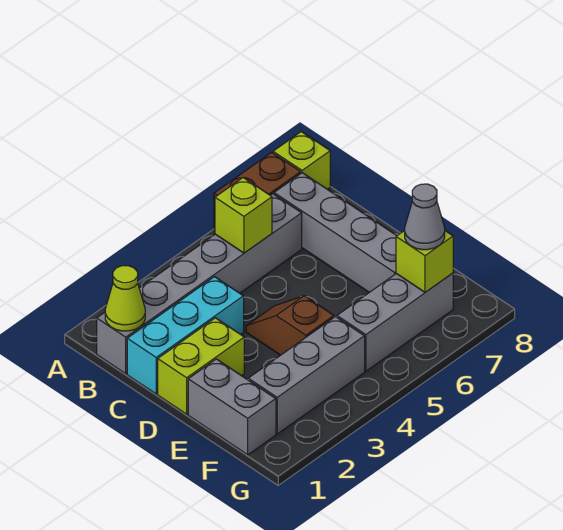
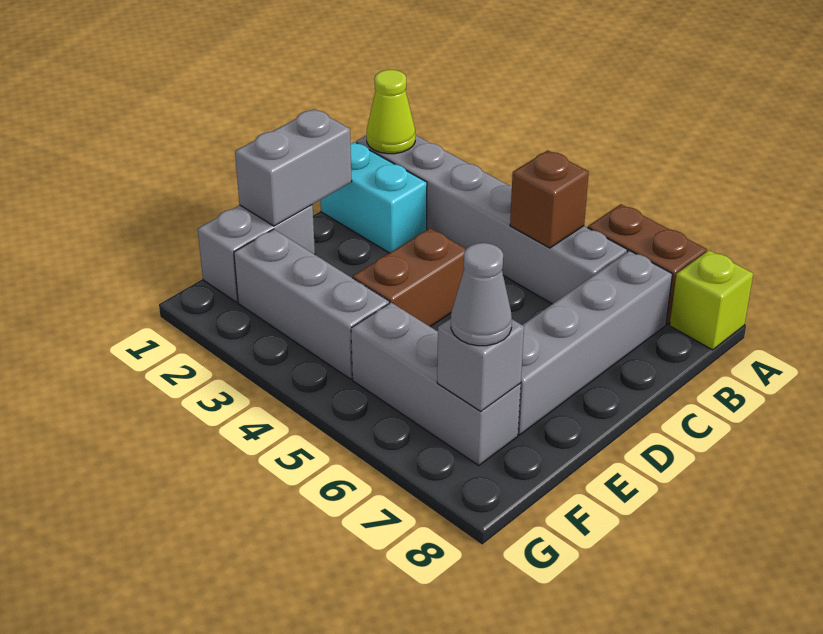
lime 1x1 brick [215,178,272,253] -> brown 1x1 brick [510,150,589,248]
cyan 1x3 brick [127,277,244,394] -> cyan 1x2 brick [321,142,427,253]
lime 1x2 brick [158,318,244,414] -> none
none -> grey 1x2 brick [235,109,352,226]
brown 1x2 slope [246,296,334,355] -> brown 1x2 brick [353,228,466,327]
lime 1x1 brick [396,231,453,292] -> grey 1x1 brick [437,319,524,411]

